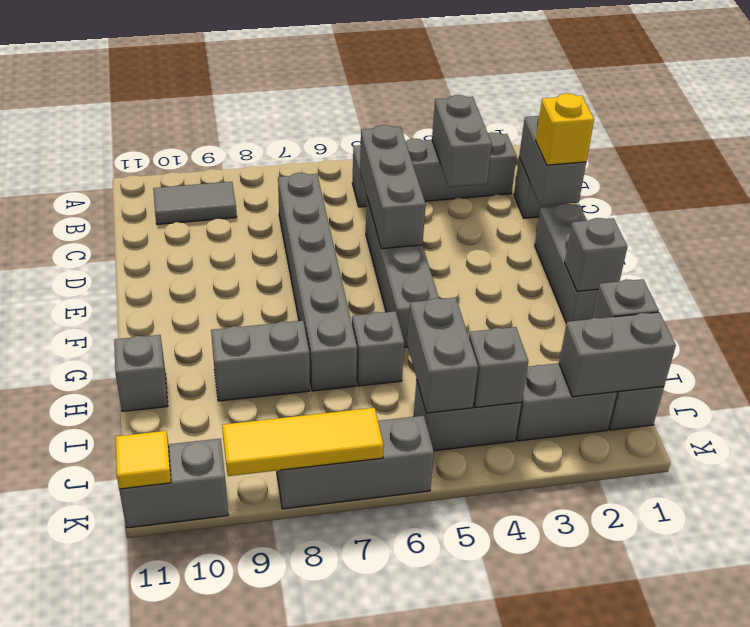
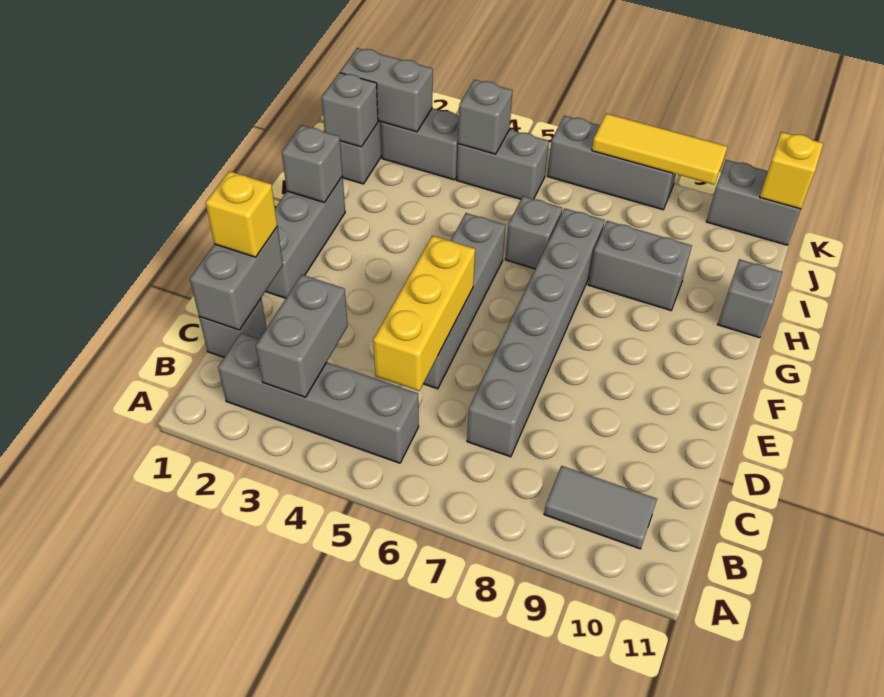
grey 1x3 brick [360,125,426,249] -> yellow 1x3 brick [373,236,475,391]
grey 1x2 brick [407,298,478,413] -> none
yellow 1x1 tile [115,431,171,489] -> yellow 1x1 brick [760,132,823,209]

